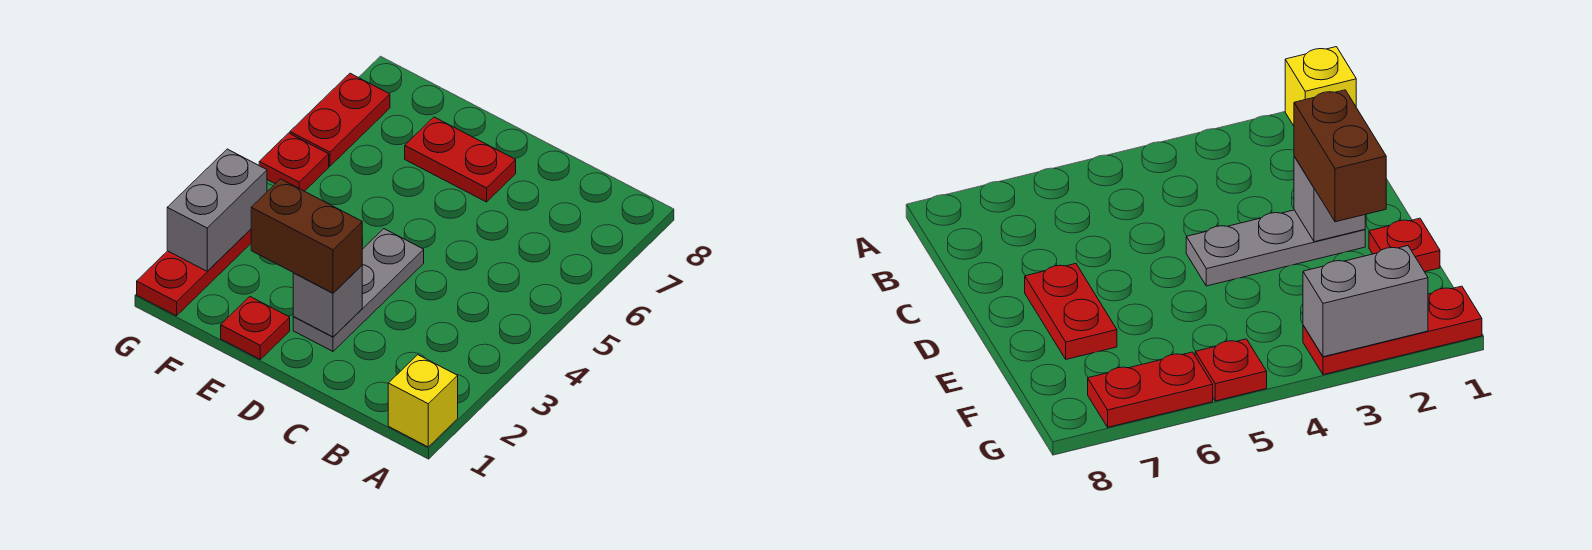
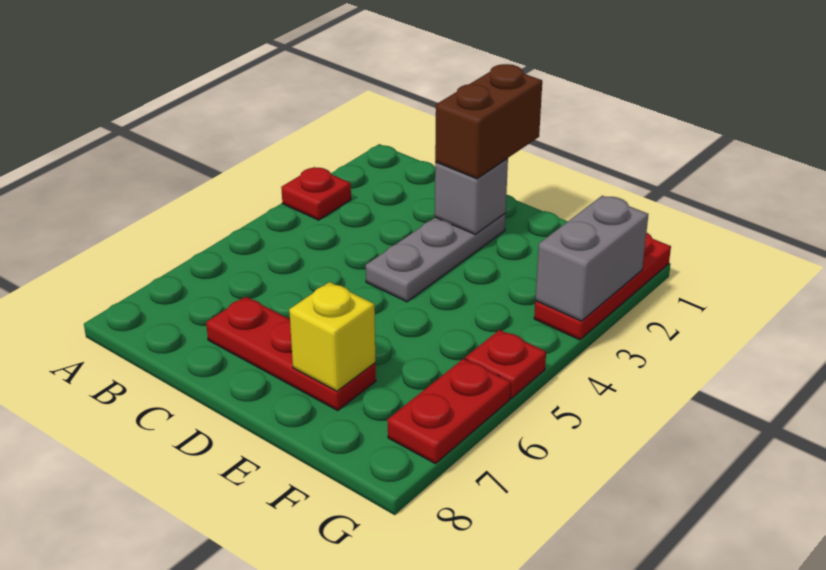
yellow 1x1 brick [388,355,458,447] -> yellow 1x1 brick moved to [289,282,375,391]
brown 1x2 brick [251,179,362,293] -> brown 1x2 brick turned to [435,64,542,179]
red 1x2 plate [405,117,516,202] -> red 1x3 plate [206,297,376,410]
red 1x1 plate [221,297,290,359] -> red 1x1 plate moved to [281,167,351,220]

